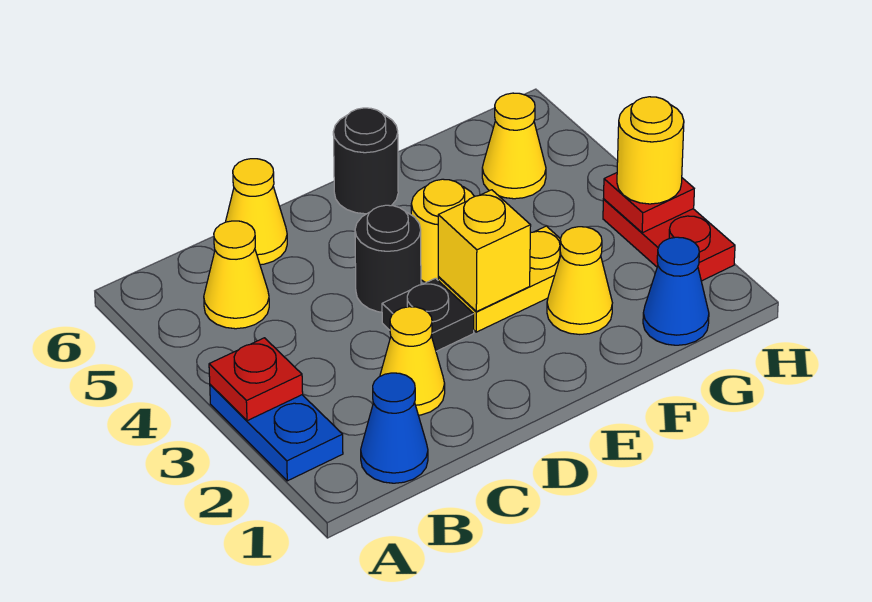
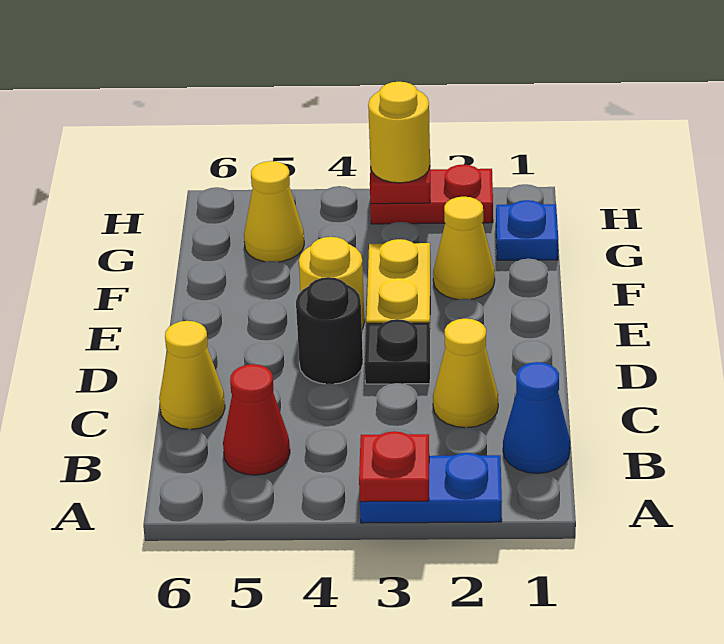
yellow 1x1 cone [204,221,269,329] -> red 1x1 cone [223,364,290,475]
yellow 1x1 brick [438,190,531,312] -> none
black 1x1 round brick [333,108,398,214] -> none
blue 1x1 cone [643,237,709,345] -> blue 1x1 plate [496,200,558,260]

